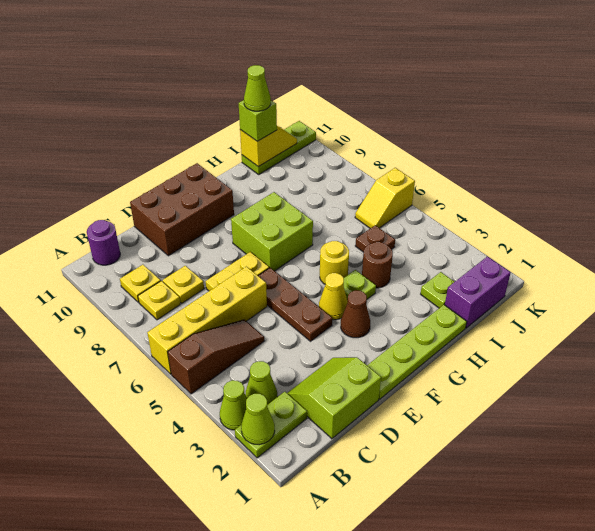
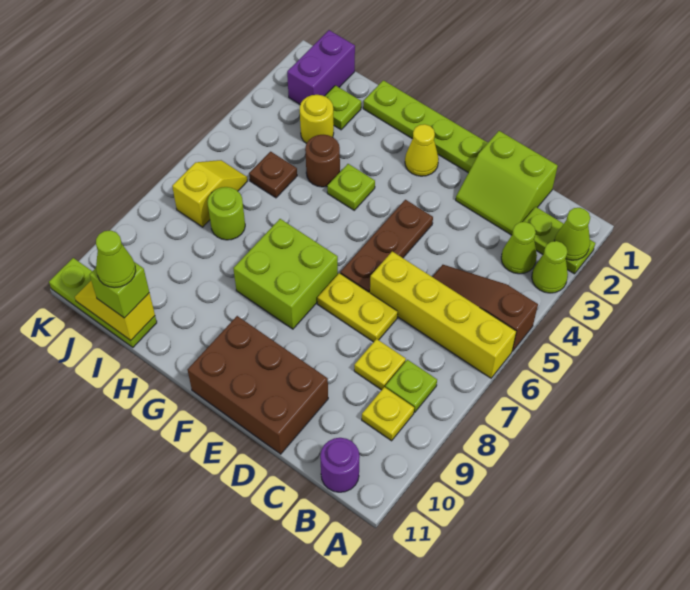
yellow 1x1 plate [138,281,180,320] -> lime 1x1 plate [385,360,437,412]
brown 1x1 cone [341,290,370,338] -> none
yellow 1x1 cone [319,273,348,320] -> yellow 1x1 cone moved to [405,124,439,176]
yellow 1x1 round brick [320,241,349,284] -> yellow 1x1 round brick moved to [300,95,334,143]
purple 1x2 brick [445,256,511,328] -> purple 1x2 brick turned to [287,30,355,104]
none -> lime 1x1 round brick [207,187,245,240]
yellow 1x2 slope [355,168,415,228] -> yellow 1x2 slope turned to [172,160,247,227]

